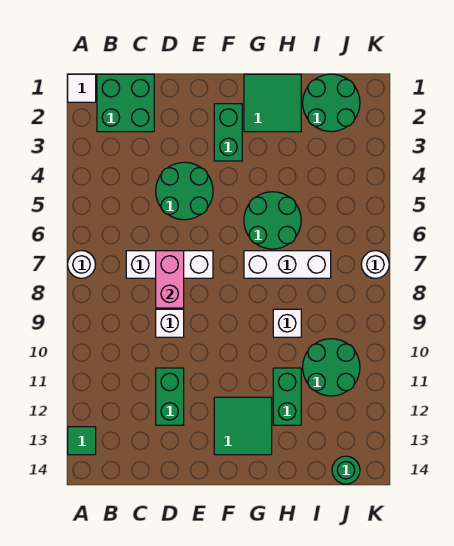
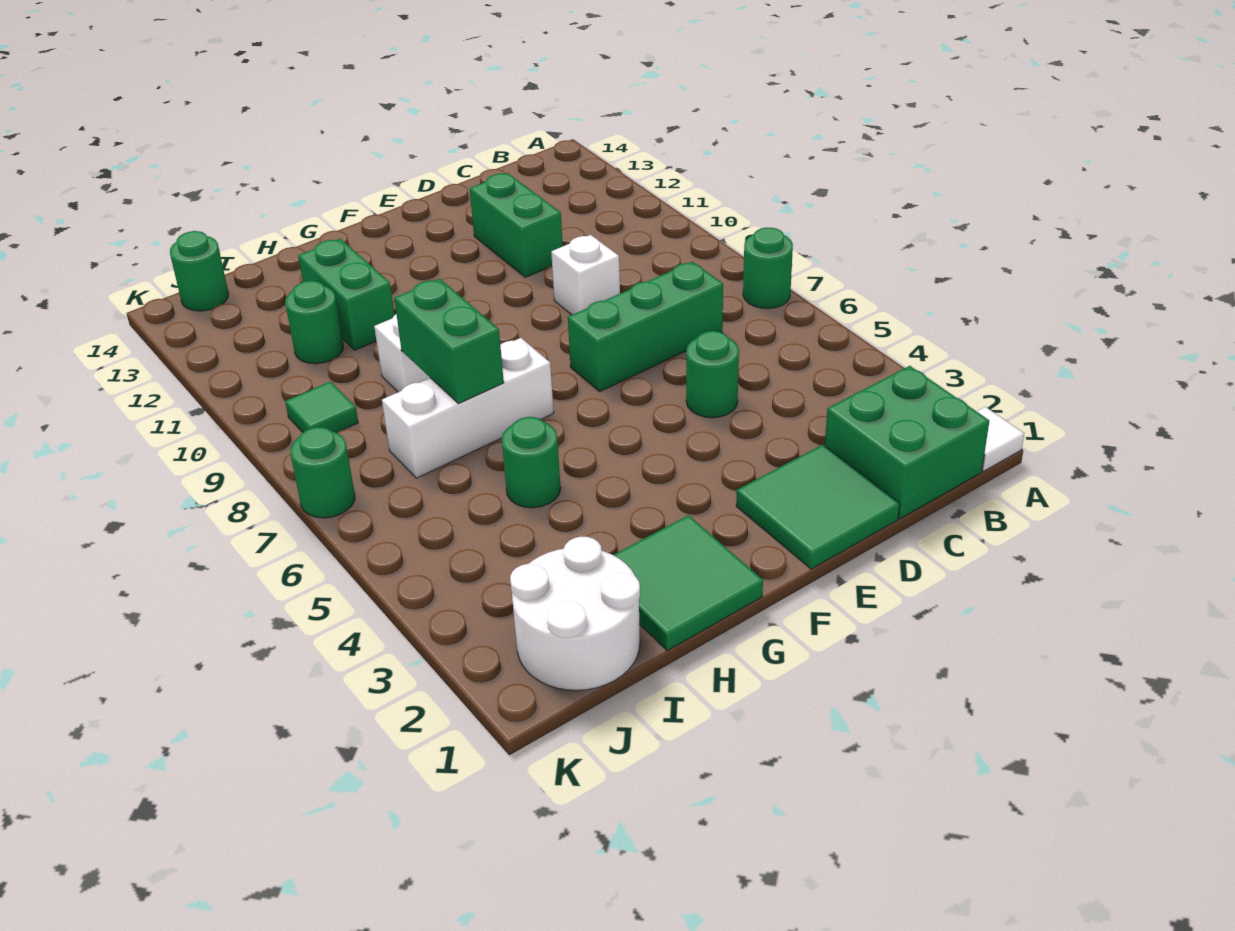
white 1x1 round brick [68,251,95,278] -> green 1x1 round brick [743,228,793,309]
green 1x1 tile [68,427,96,455] -> green 1x1 tile moved to [285,382,358,433]
white 1x3 brick [126,251,213,278] -> green 1x3 brick [568,262,723,391]
green 2x2 round brick [156,162,213,220] -> green 1x1 round brick [686,331,739,418]
pink 1x2 brick [156,251,184,308] -> none
green 1x2 brick [214,104,242,161] -> green 1x2 brick moved to [394,279,504,404]
green 2x2 tile [214,397,272,455] -> green 2x2 tile moved to [736,445,900,569]
green 2x2 round brick [244,192,301,249] -> green 1x1 round brick [502,417,561,508]
green 2x2 round brick [303,74,360,132] -> white 2x2 round brick [510,537,640,690]
green 2x2 round brick [303,339,360,396] -> green 1x1 round brick [285,281,343,364]
white 1x1 round brick [361,251,389,278] -> green 1x1 round brick [290,427,355,518]

